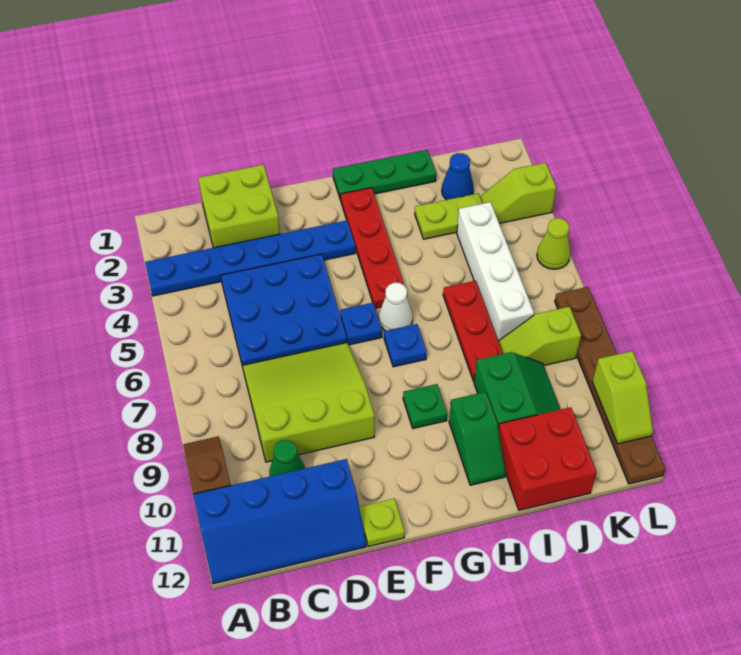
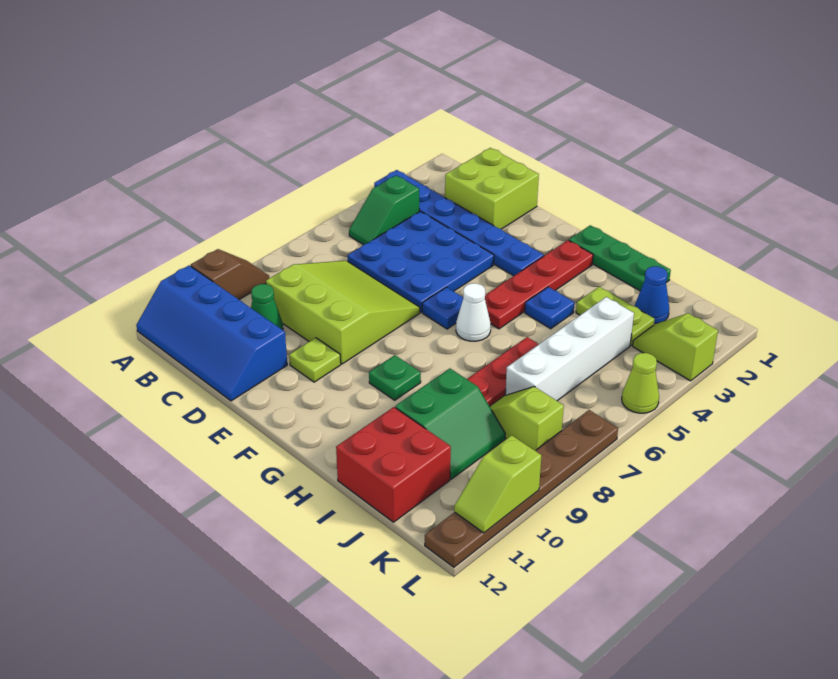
lime 1x1 plate [359,498,405,547] -> lime 1x1 plate moved to [289,338,341,382]
blue 1x1 plate [384,324,427,367] -> blue 1x1 plate moved to [525,287,574,329]
green 1x2 slope [449,392,506,485] -> green 1x2 slope moved to [349,175,419,245]

